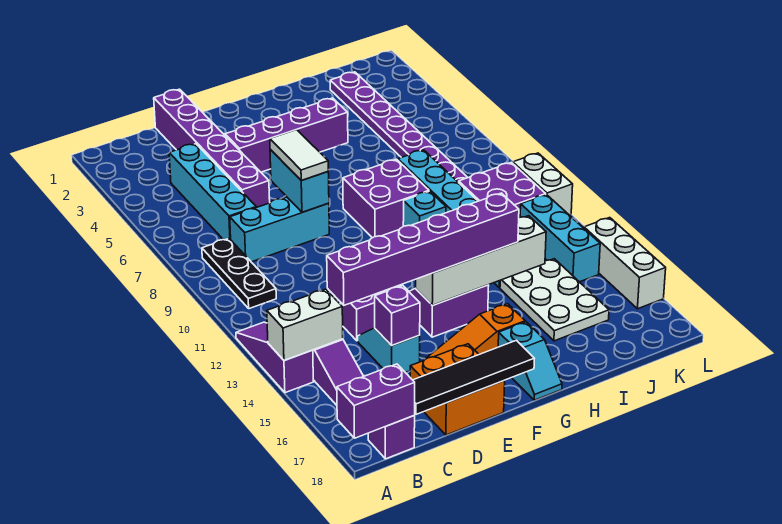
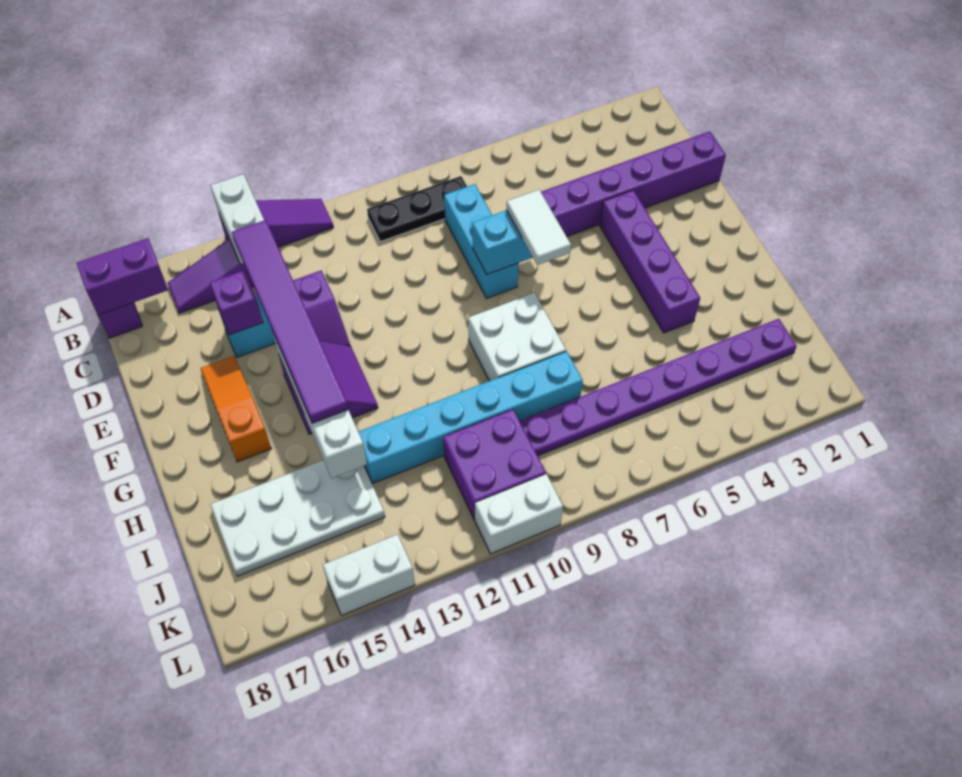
purple 1x2 brick [337,364,415,438] -> purple 1x2 brick turned to [77,238,168,315]
cyan 1x4 brick [169,144,256,240] -> none
purple 1x6 brick [327,193,519,305] -> purple 1x6 tile [232,220,348,423]
black 1x4 tile [413,340,534,414] -> none
orange 2x2 brick [410,344,505,435] -> none
white 1x2 tile [270,130,328,180] -> white 1x2 tile turned to [507,190,571,265]
purple 2x2 brick [343,159,429,238] -> white 2x2 brick [468,293,566,381]
cyan 1x2 slope [498,322,562,400] -> none
cyan 1x1 brick [403,191,446,226] -> none
white 2x3 plate [500,259,609,341] -> white 2x4 plate [210,460,385,576]
cyan 1x3 brick [520,195,600,282] -> none
white 1x3 brick [584,218,666,309] -> white 1x2 brick [323,534,415,616]

